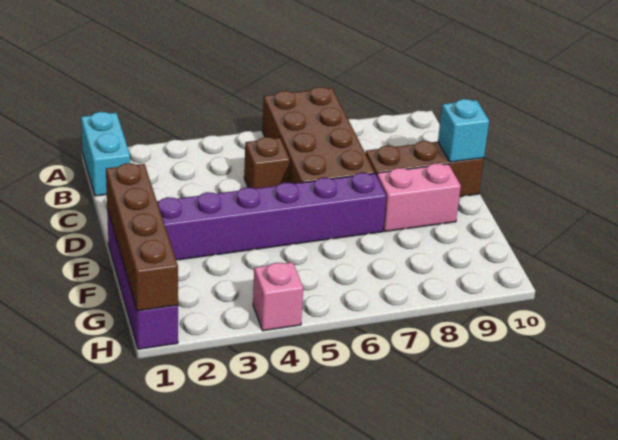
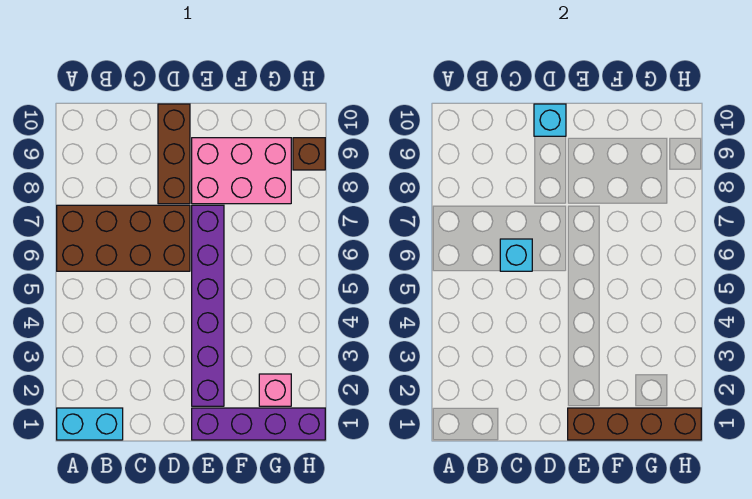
brown 1x1 brick [244,137,290,189] -> brown 1x1 brick moved to [293,138,325,170]
none -> cyan 1x1 brick [500,239,532,271]
pink 1x2 brick [377,163,461,232] -> pink 2x3 brick [192,138,291,204]
pink 1x1 brick [253,262,303,331] -> pink 1x1 brick moved to [259,374,291,406]

